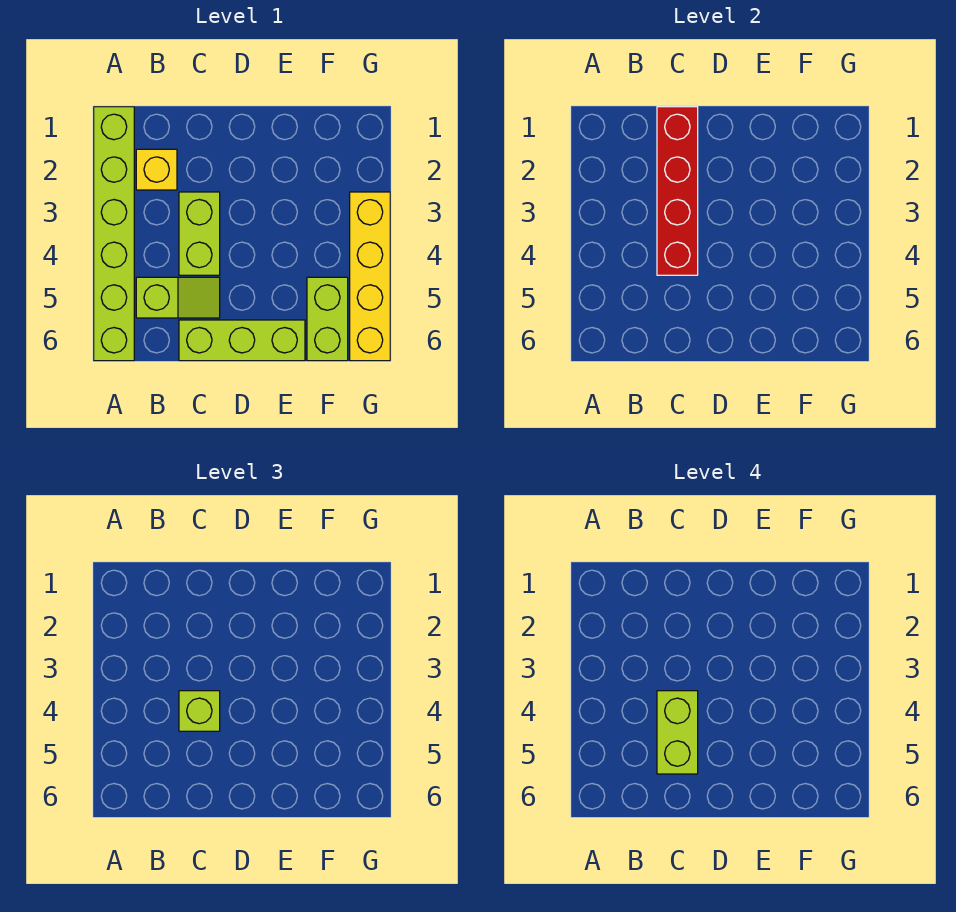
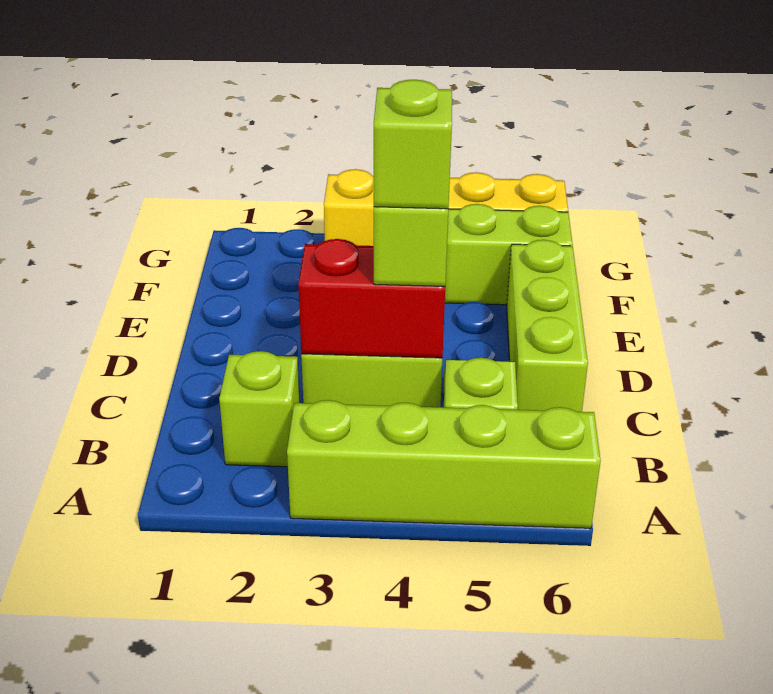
lime 1x6 brick [94,107,134,361] -> lime 1x4 brick [287,400,601,528]
yellow 1x1 brick [136,149,177,190] -> lime 1x1 brick [219,351,300,467]
red 1x4 brick [657,107,698,275] -> red 1x2 brick [298,239,445,358]
lime 1x2 brick [657,691,698,774] -> lime 1x1 brick [374,80,452,209]

